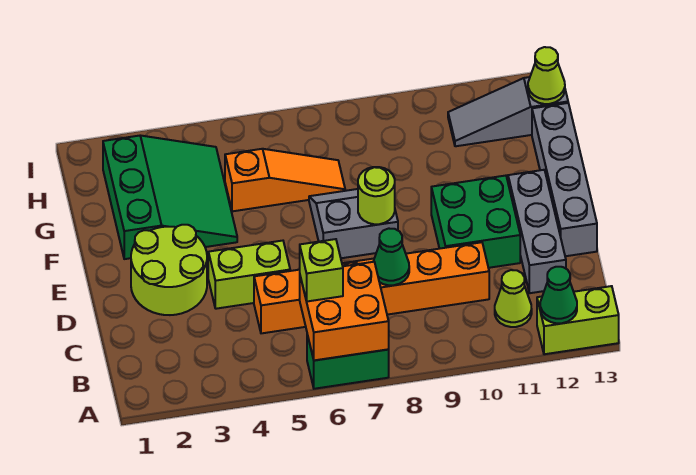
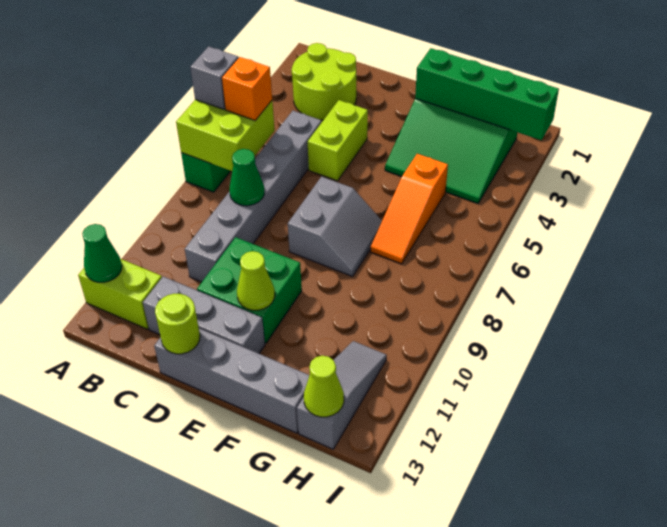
orange 2x2 brick [300,262,389,360] -> lime 2x2 brick [176,99,275,171]
none -> grey 1x1 brick [190,46,238,109]
lime 1x2 brick [537,286,619,354] -> lime 1x2 brick turned to [78,259,162,329]
lime 1x1 brick [300,239,343,301] -> orange 1x1 brick [222,57,272,120]
lime 1x1 cone [495,270,532,327] -> lime 1x1 cone moved to [237,251,275,310]
orange 1x6 brick [254,242,489,333] -> grey 1x6 brick [185,111,322,282]
lime 2x2 round brick [131,225,207,315] -> lime 2x2 round brick moved to [292,43,356,120]
lime 1x1 round brick [358,167,395,224] -> lime 1x1 round brick moved to [155,294,200,354]
none -> green 1x4 brick [415,48,559,140]

